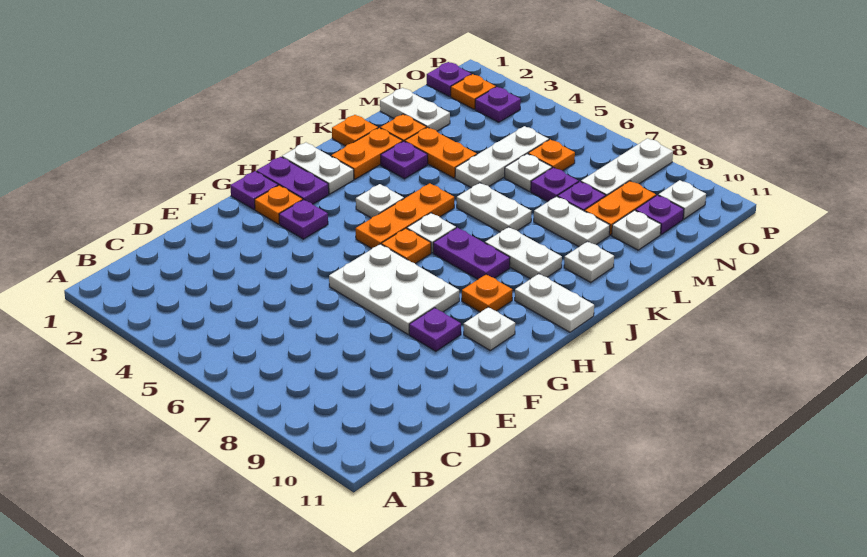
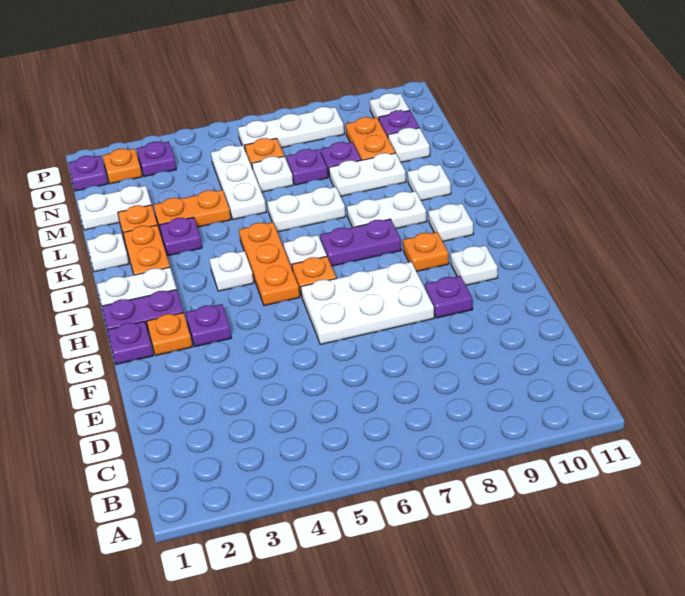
white 1x2 plate [515,274,594,332] -> white 1x1 plate [428,204,474,242]
orange 1x1 plate [332,115,378,146] -> white 1x1 plate [86,233,129,272]
white 1x3 plate [581,138,673,196] -> white 1x3 plate turned to [238,107,344,149]

